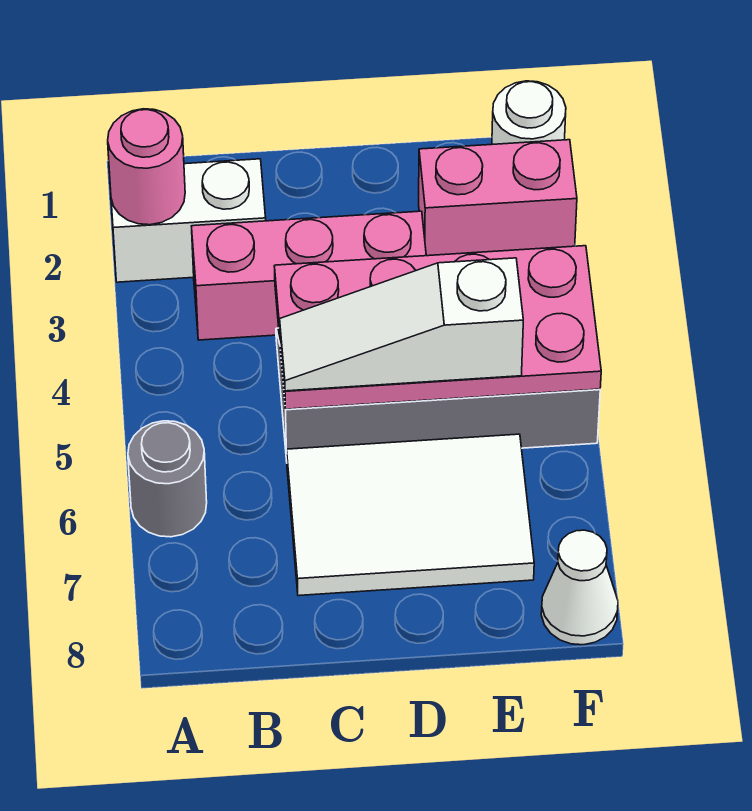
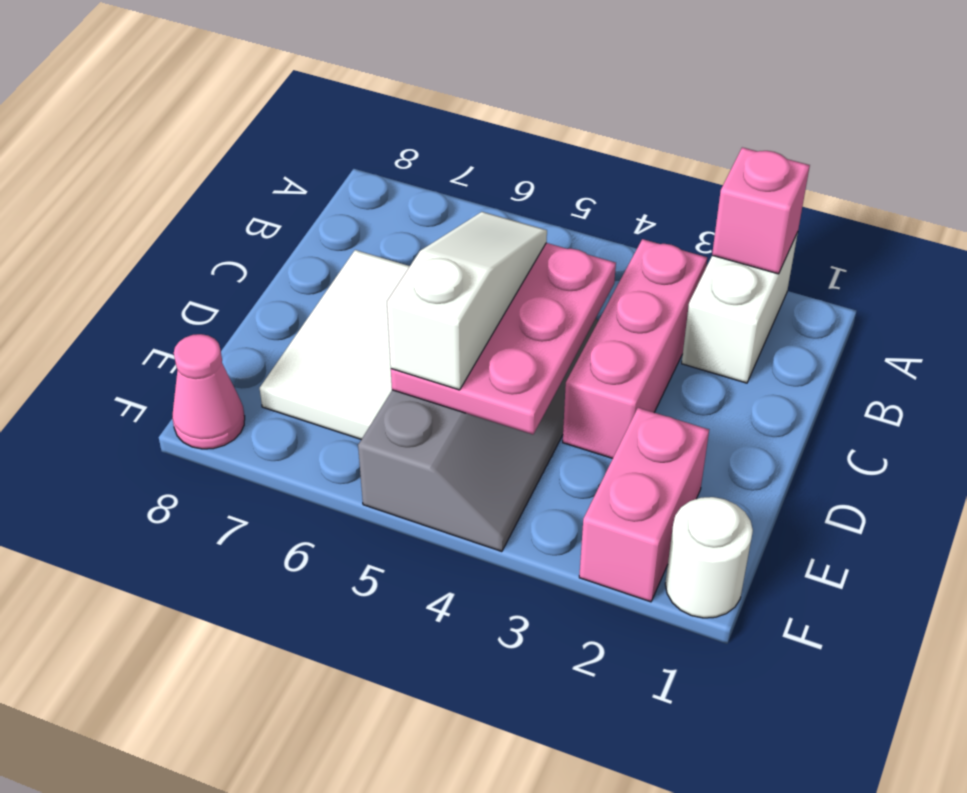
pink 1x1 round brick [108,109,185,225] -> pink 1x1 brick [712,147,810,274]
grey 1x1 round brick [128,421,207,537] -> none
pink 2x4 plate [274,246,601,409] -> pink 2x3 plate [391,243,616,434]
white 1x1 cone [541,530,618,645] -> pink 1x1 cone [172,334,245,449]

